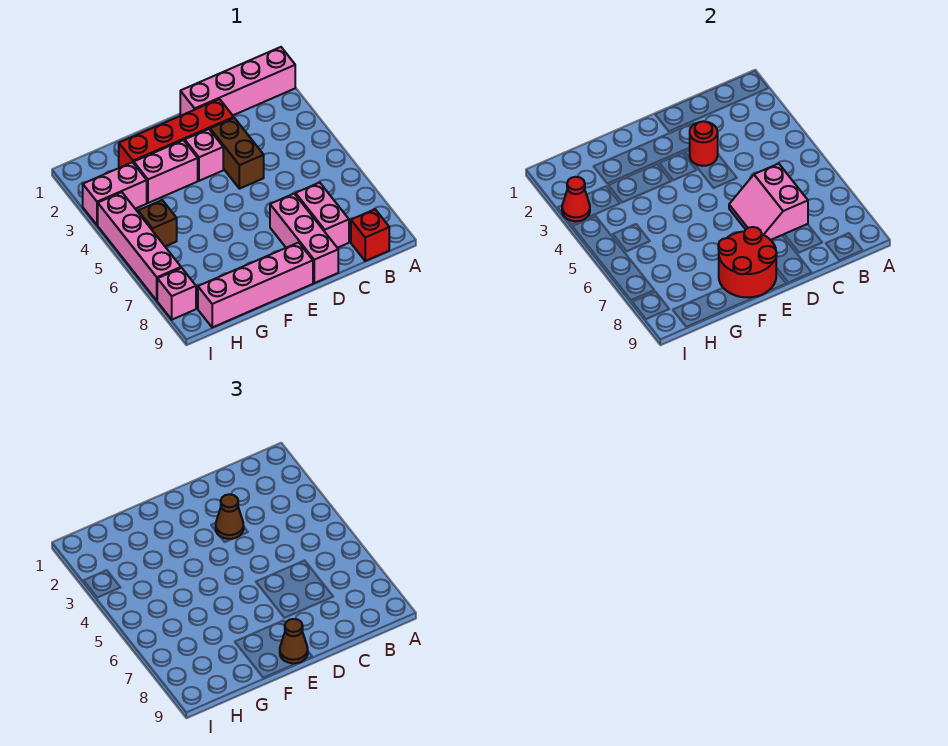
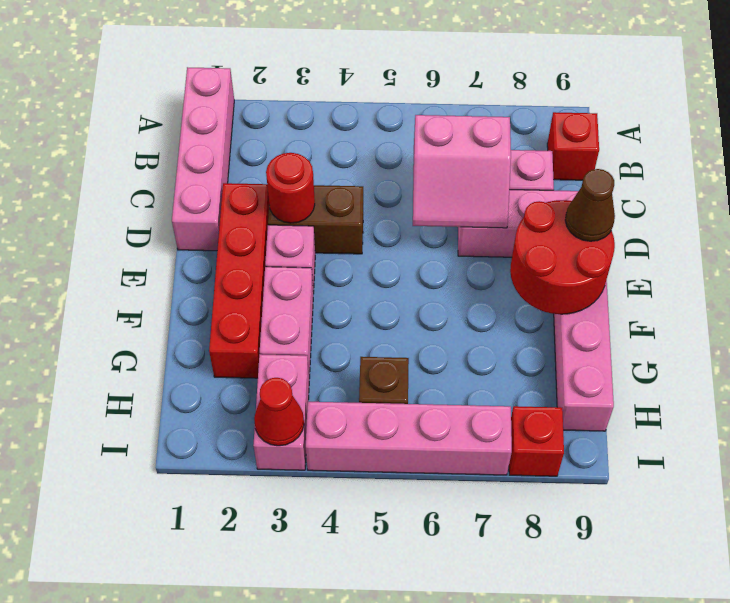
brown 1x1 cone [216,494,244,539] -> none
pink 1x1 brick [157,268,196,320] -> red 1x1 brick [509,406,564,476]

